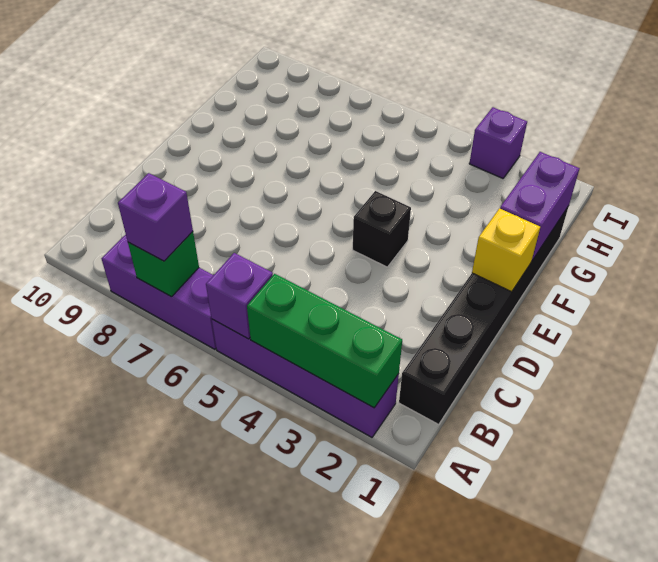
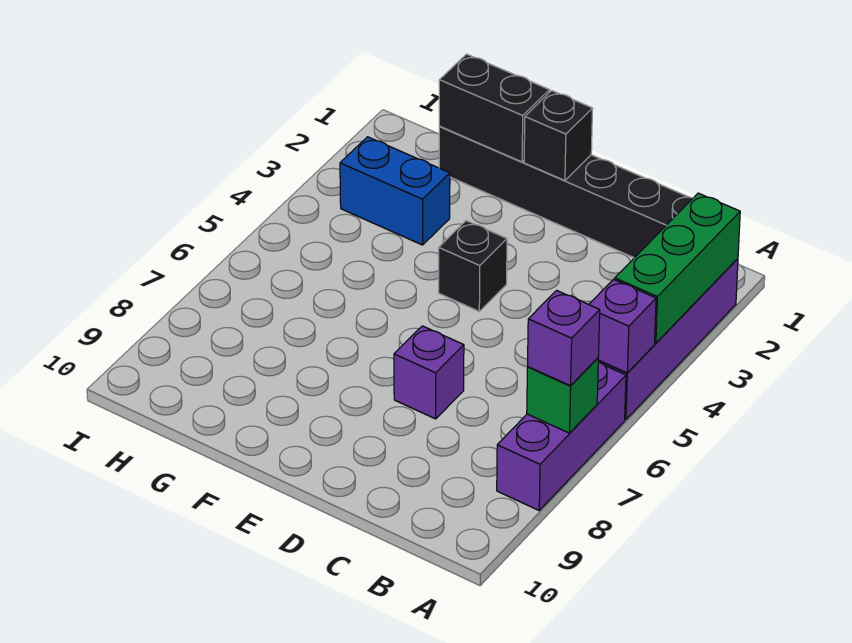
yellow 1x1 brick [472,208,540,292] -> black 1x1 brick [524,91,593,181]
purple 1x2 brick [500,152,580,260] -> black 1x2 brick [439,54,550,162]
none -> blue 1x2 brick [340,137,450,245]
purple 1x1 brick [469,107,527,178] -> purple 1x1 brick moved to [394,326,464,419]

